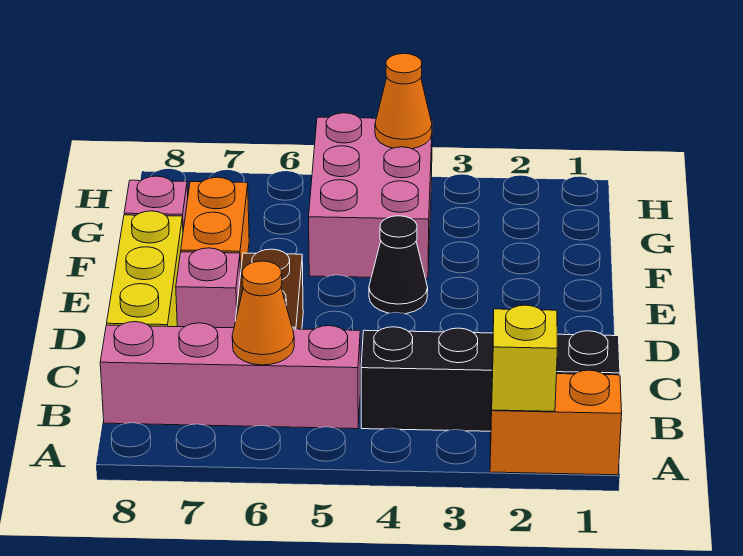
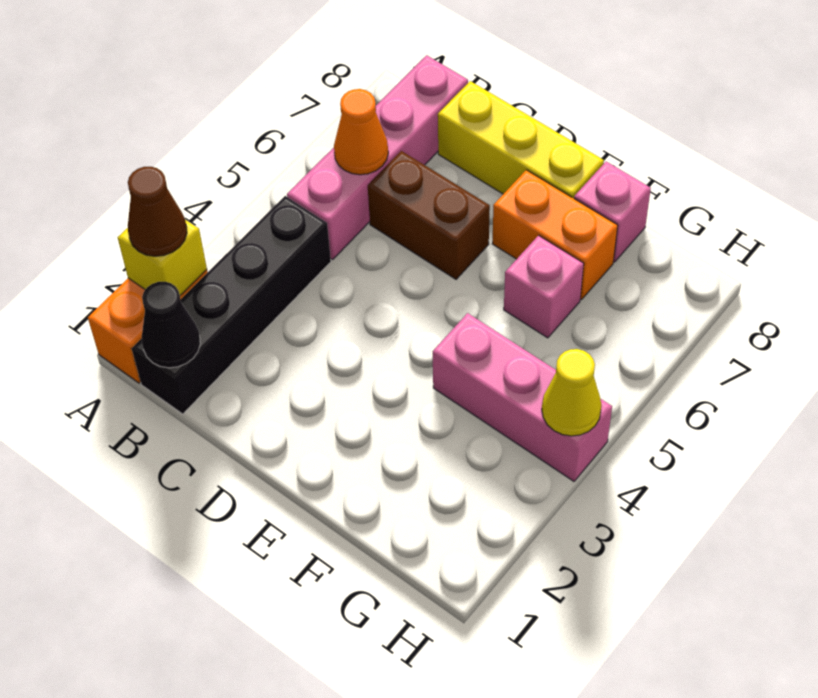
none -> brown 1x1 cone [128,167,187,256]
pink 1x1 brick [176,248,241,328] -> pink 1x1 brick moved to [504,235,584,338]
black 1x1 cone [369,216,428,314] -> black 1x1 cone moved to [142,282,200,368]
pink 2x3 brick [309,113,432,279] -> pink 1x3 brick [433,313,612,481]
orange 1x1 cone [375,54,432,149] -> yellow 1x1 cone [542,349,601,436]

